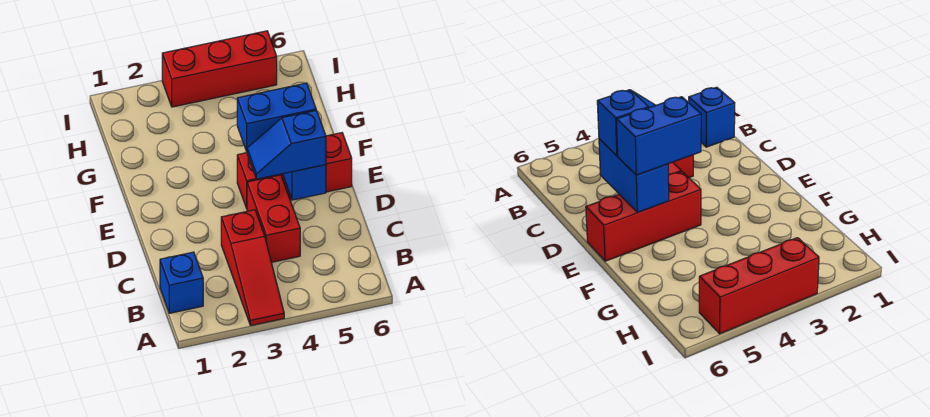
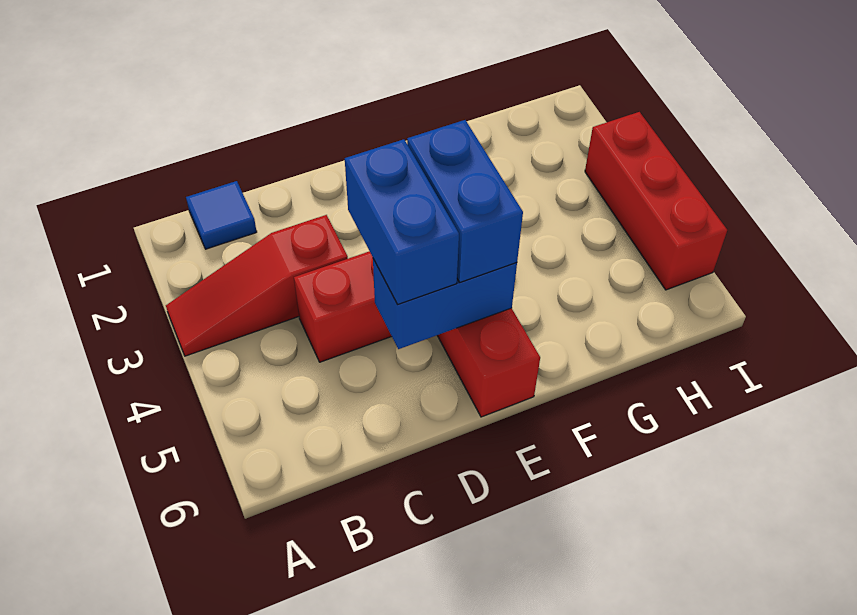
blue 1x1 brick [160,252,203,313] -> blue 1x1 tile [186,181,257,249]
blue 1x2 slope [247,110,326,179] -> blue 1x2 brick [345,139,459,304]

